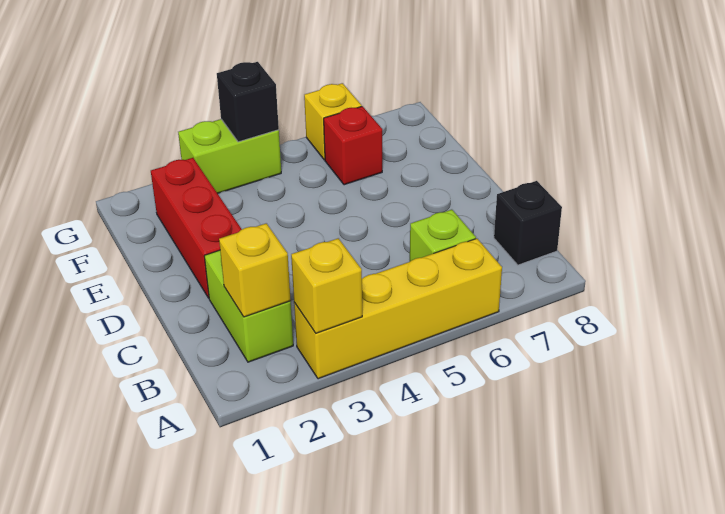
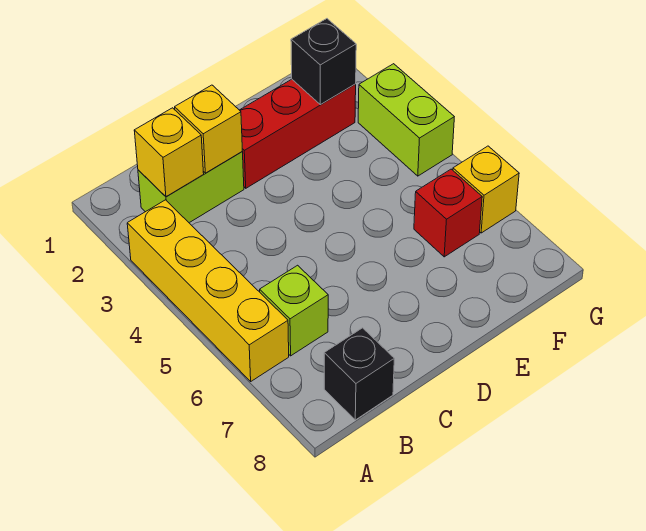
yellow 1x1 brick [291,238,362,333] -> yellow 1x1 brick moved to [175,85,242,173]
black 1x1 brick [217,62,279,142] -> black 1x1 brick moved to [291,19,356,105]

